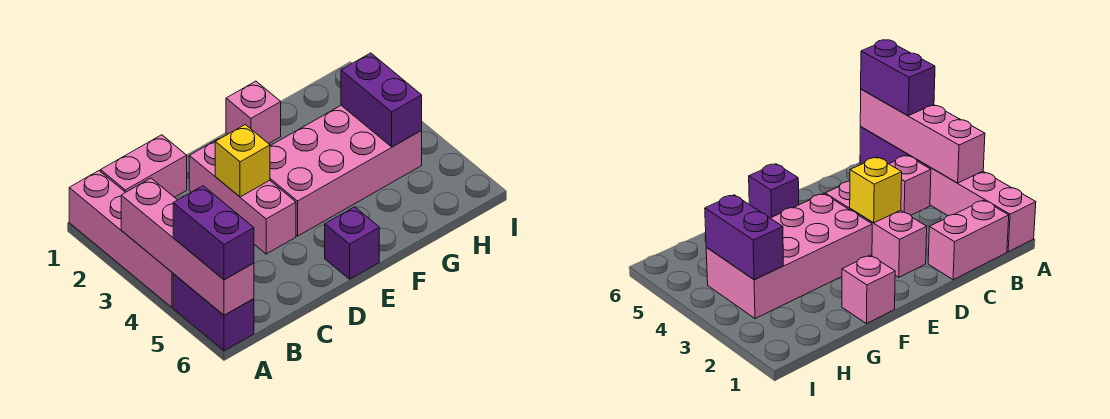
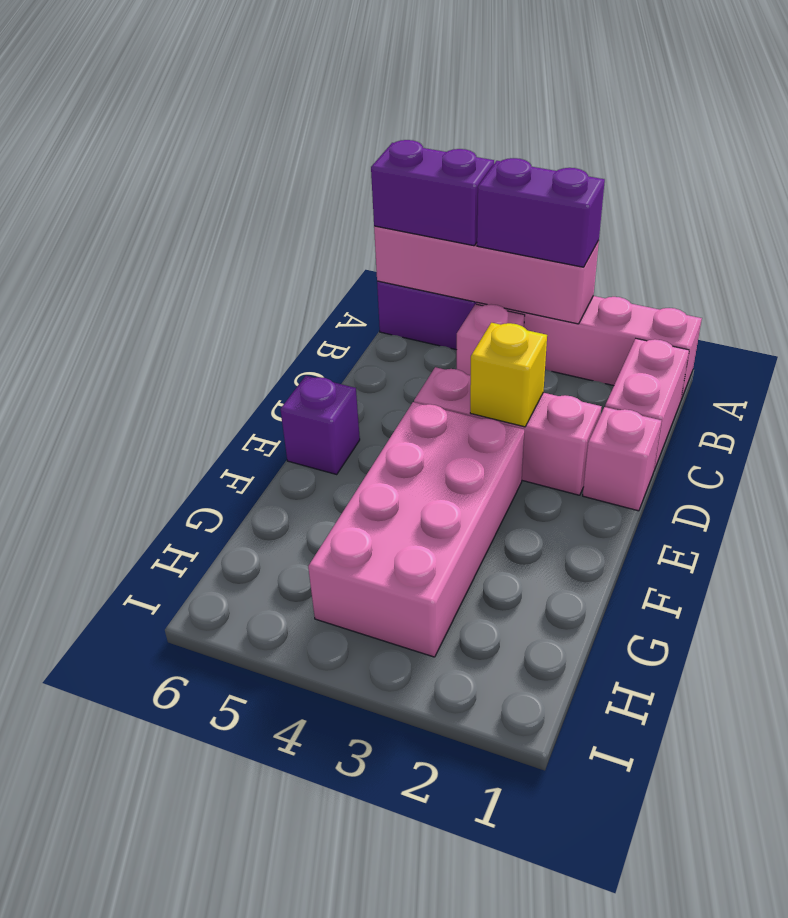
pink 1x1 brick [226,81,281,144] -> pink 1x1 brick moved to [583,407,661,511]
purple 1x2 brick [341,53,422,147] -> purple 1x2 brick moved to [477,158,605,267]

